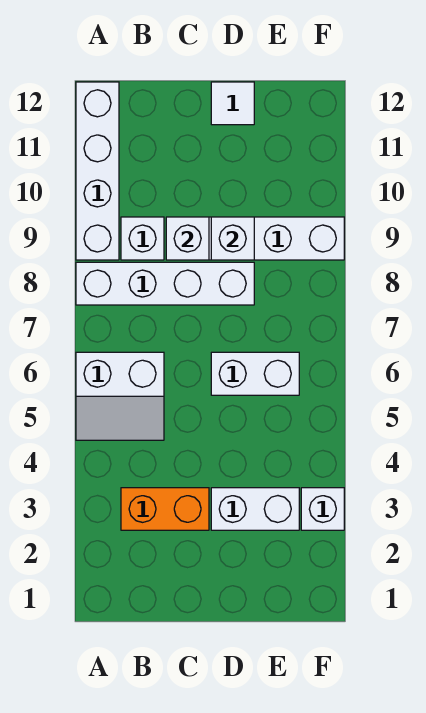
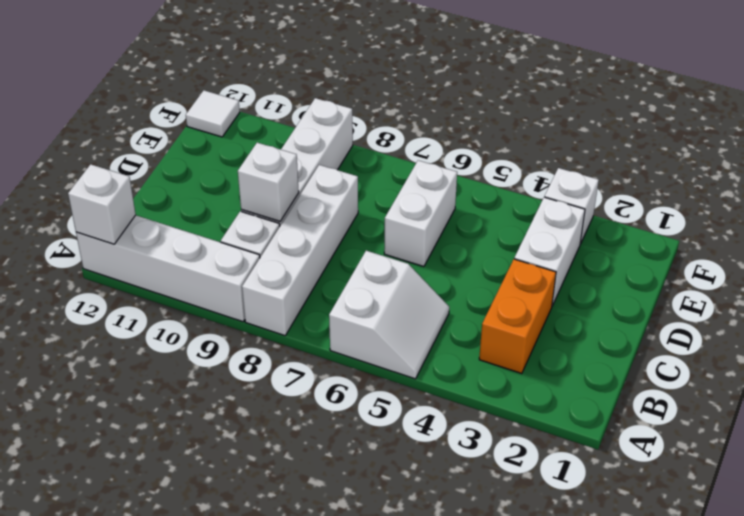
white 1x1 brick [211,217,254,260] -> white 1x1 brick moved to [68,164,136,244]
white 1x1 tile [211,82,254,125] -> white 1x1 tile moved to [186,90,240,137]

